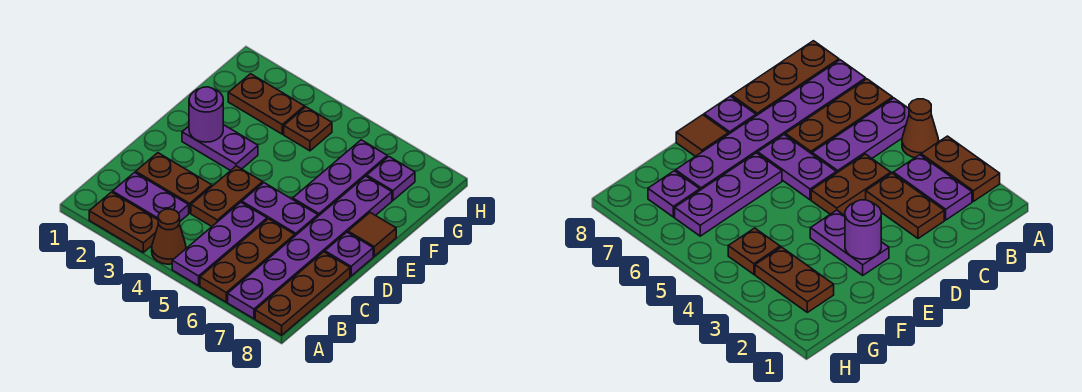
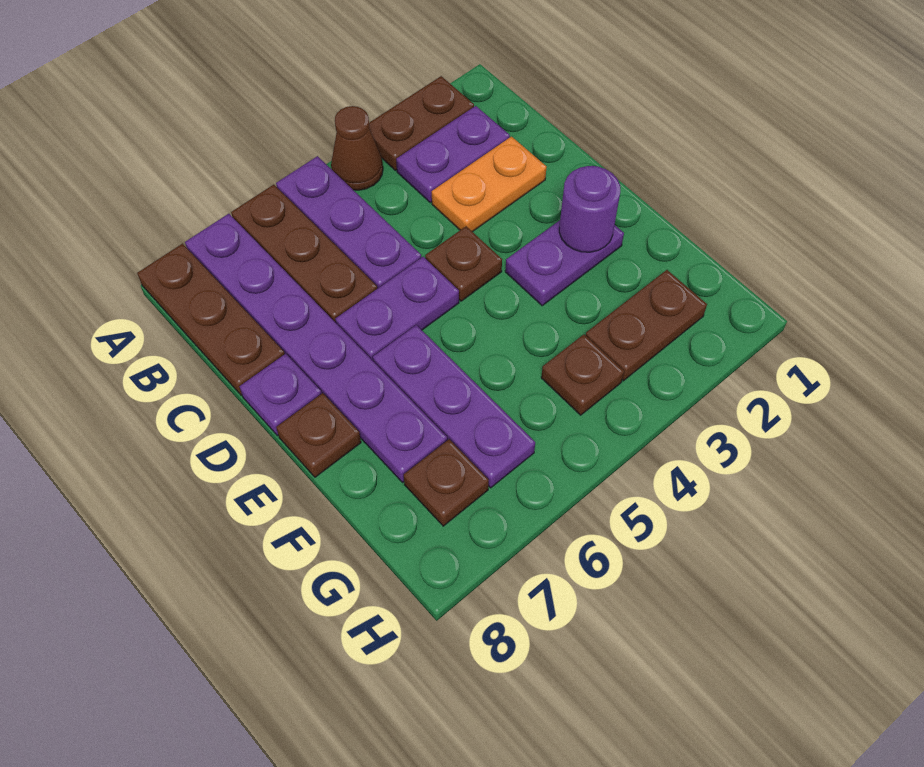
brown 1x2 plate [136,153,212,213] -> orange 1x2 plate [432,137,547,232]
brown 1x2 plate [191,166,263,226] -> brown 1x1 plate [425,226,502,301]
brown 1x1 tile [348,213,396,256] -> brown 1x1 plate [276,393,361,477]
purple 1x1 plate [367,157,415,200] -> brown 1x1 plate [404,439,489,526]

